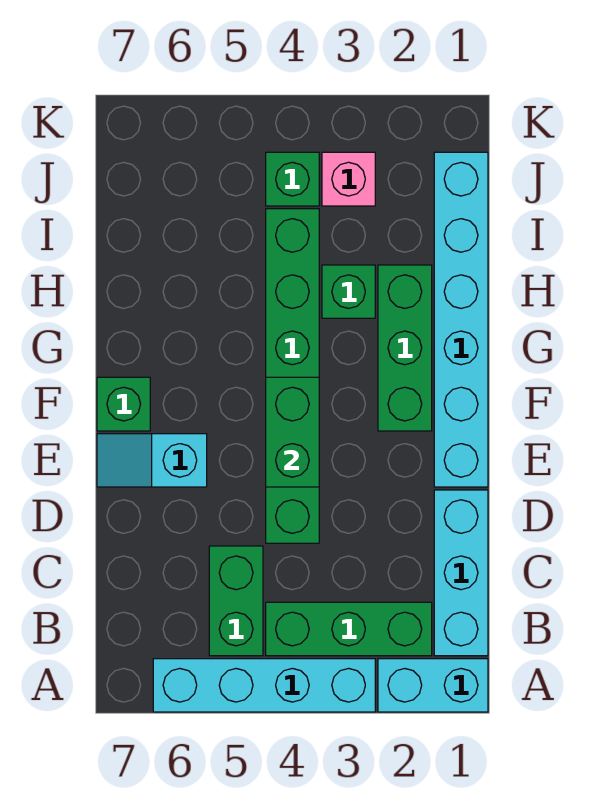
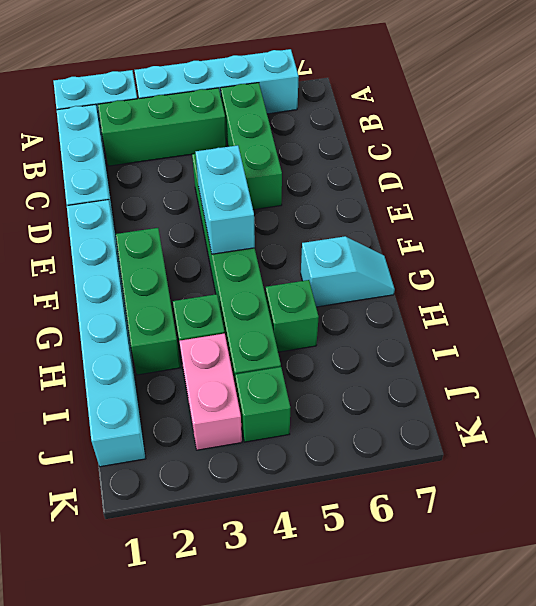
green 1x2 brick [209,546,263,656] -> green 1x3 brick [221,83,282,210]
green 1x2 brick [266,377,319,487] -> cyan 1x2 brick [196,145,255,254]
cyan 1x2 slope [97,434,207,487] -> cyan 1x2 slope moved to [301,236,395,307]
green 1x1 brick [97,377,150,431] -> green 1x1 brick moved to [266,280,319,352]
pink 1x1 brick [322,152,375,206] -> pink 1x2 brick [179,334,242,450]

